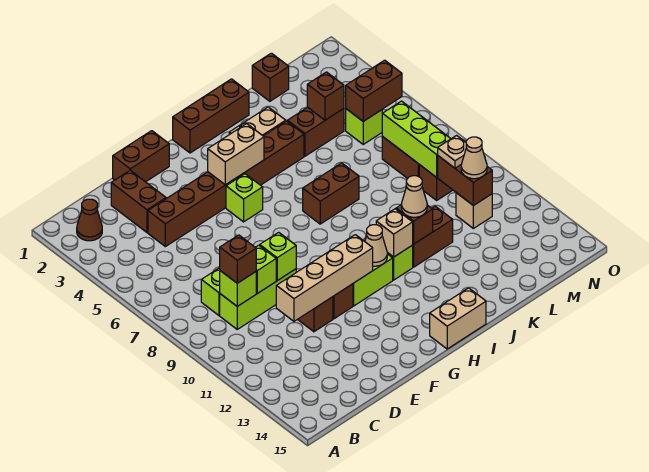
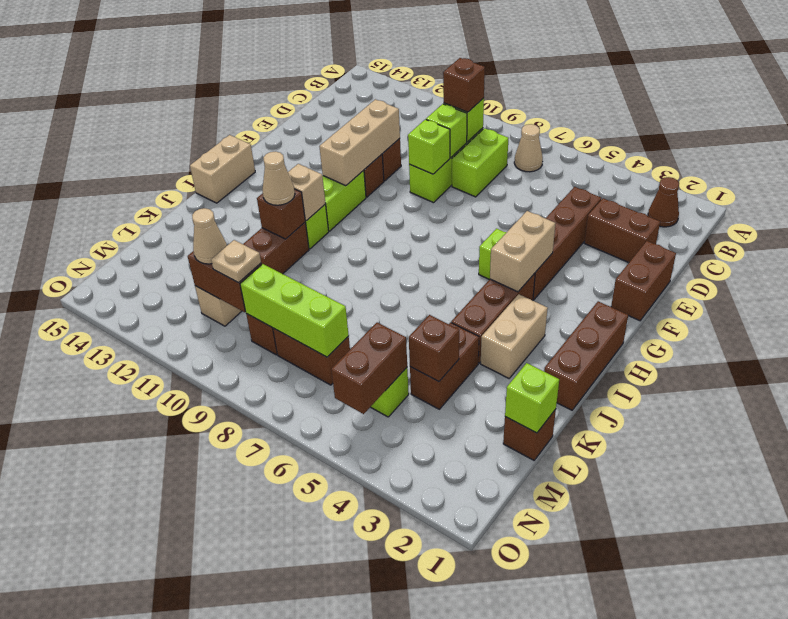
tan 1x4 brick [276,235,373,321] -> tan 1x3 brick [319,99,400,186]
tan 1x1 cone [365,225,387,266] -> tan 1x1 cone moved to [514,124,543,172]
brown 1x2 brick [303,163,359,224] -> none
none -> lime 1x1 brick [505,363,559,433]

